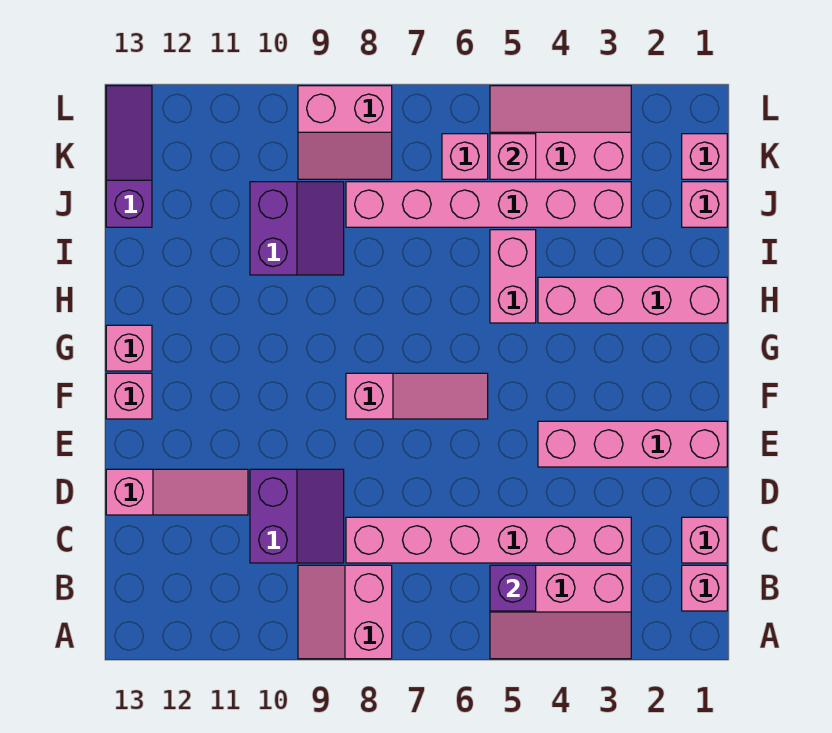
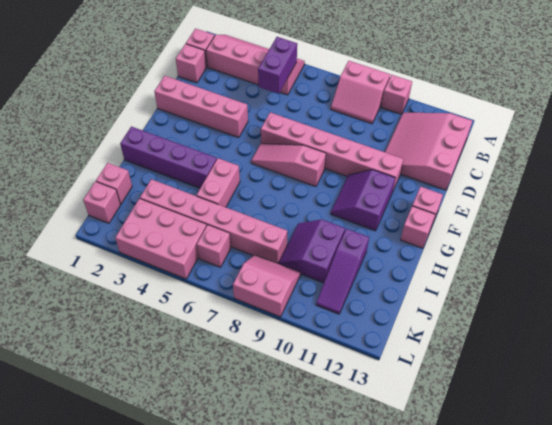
pink 2x3 slope [490,565,631,659] -> pink 2x4 slope [206,35,305,95]
pink 2x2 slope [298,565,392,659] -> pink 2x2 slope turned to [331,61,390,124]
purple 1x1 brick [490,565,536,611] -> purple 1x2 brick [258,37,297,94]
pink 1x6 brick [346,517,631,563] -> pink 1x6 brick moved to [261,112,403,190]
purple 2x2 slope [250,469,344,563] -> purple 2x2 slope moved to [331,170,395,231]
pink 1x3 slope [106,469,248,515] -> pink 3x3 slope [385,113,472,190]
pink 1x4 brick [538,277,727,323] -> purple 1x4 brick [120,127,217,188]
purple 1x3 slope [106,86,152,227] -> purple 1x3 slope moved to [316,229,369,314]
pink 2x3 slope [490,86,631,179] -> pink 2x3 brick [115,199,207,279]
pink 1x1 brick [490,134,536,179] -> pink 1x1 brick moved to [381,75,412,114]

